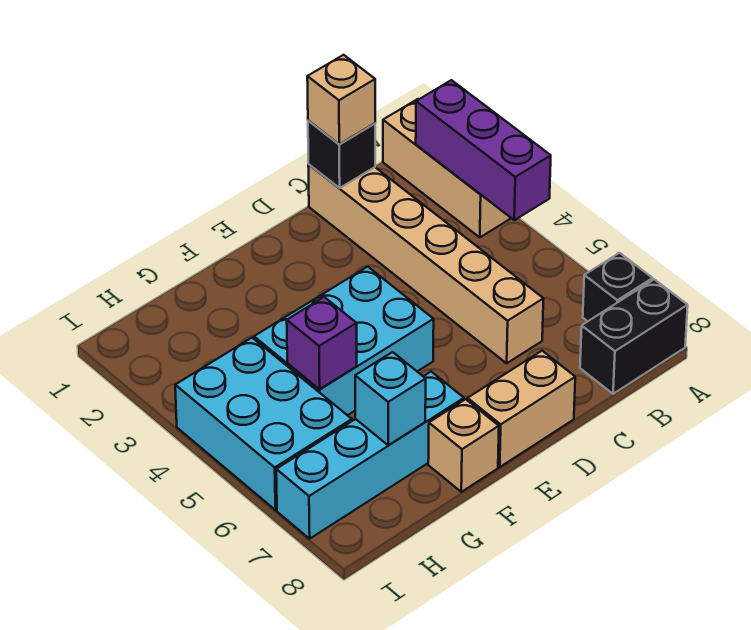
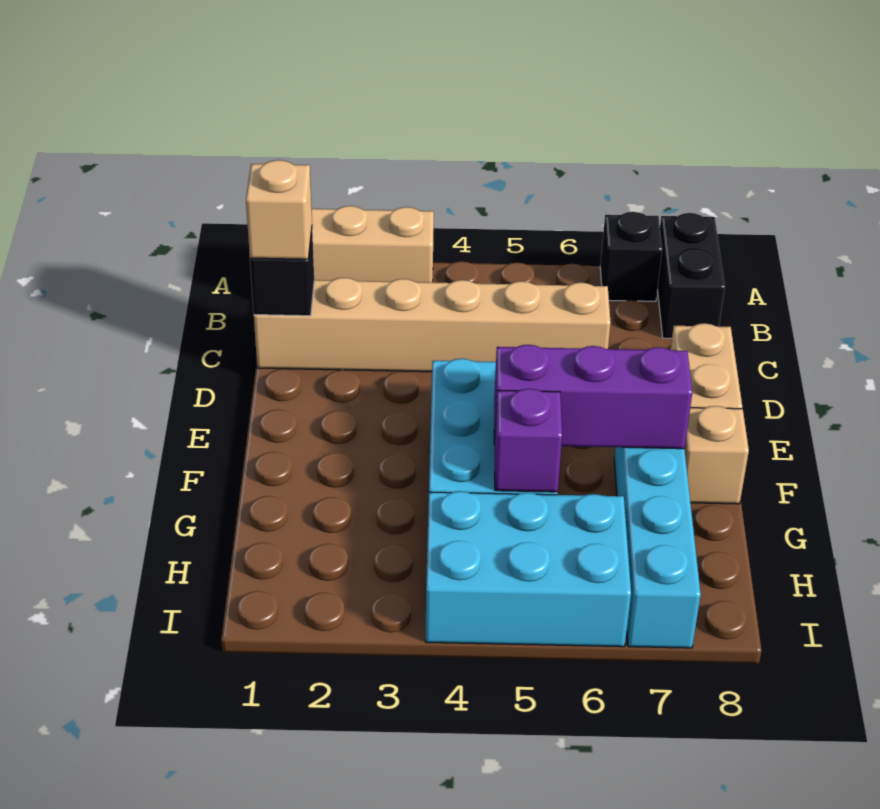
purple 1x3 brick [416,80,551,220] -> purple 1x3 brick moved to [494,345,692,449]
cyan 1x1 brick [355,352,426,445] -> none

